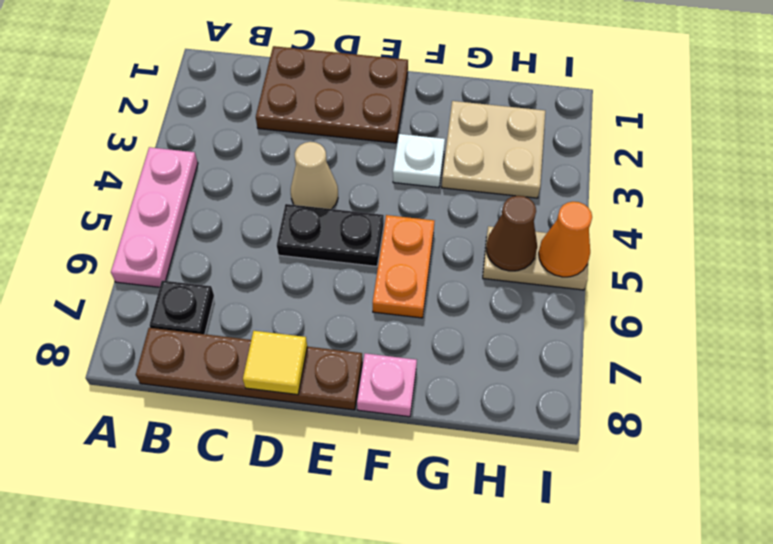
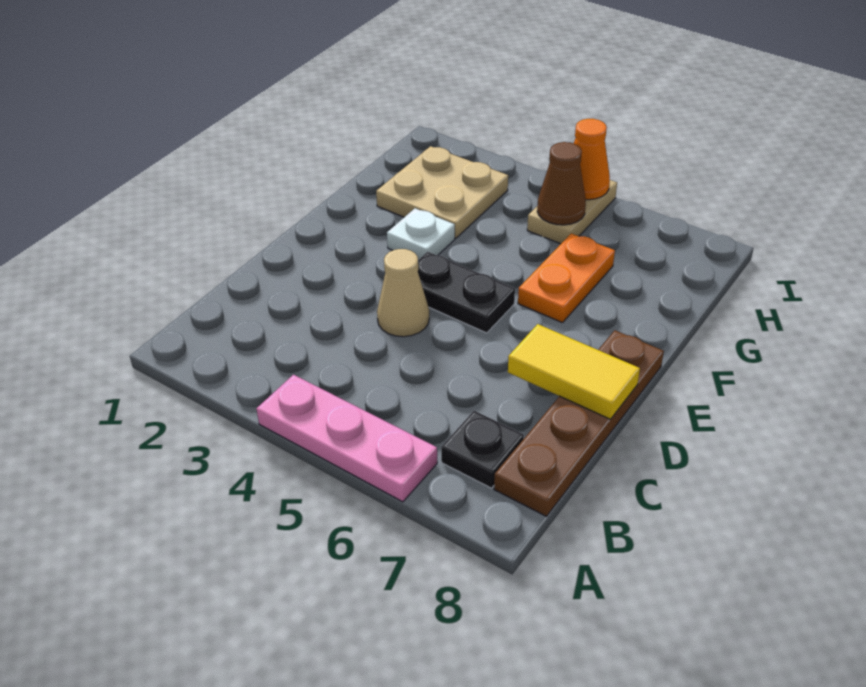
brown 2x3 plate [256,46,408,143] -> none
black 1x2 plate [277,204,384,266] -> black 1x2 plate turned to [418,252,515,333]
yellow 1x1 tile [243,331,307,395] -> yellow 1x2 tile [508,324,640,419]
orange 1x2 plate [373,215,434,318] -> orange 1x2 plate turned to [518,234,615,323]
pink 1x1 plate [357,353,417,417] -> none

